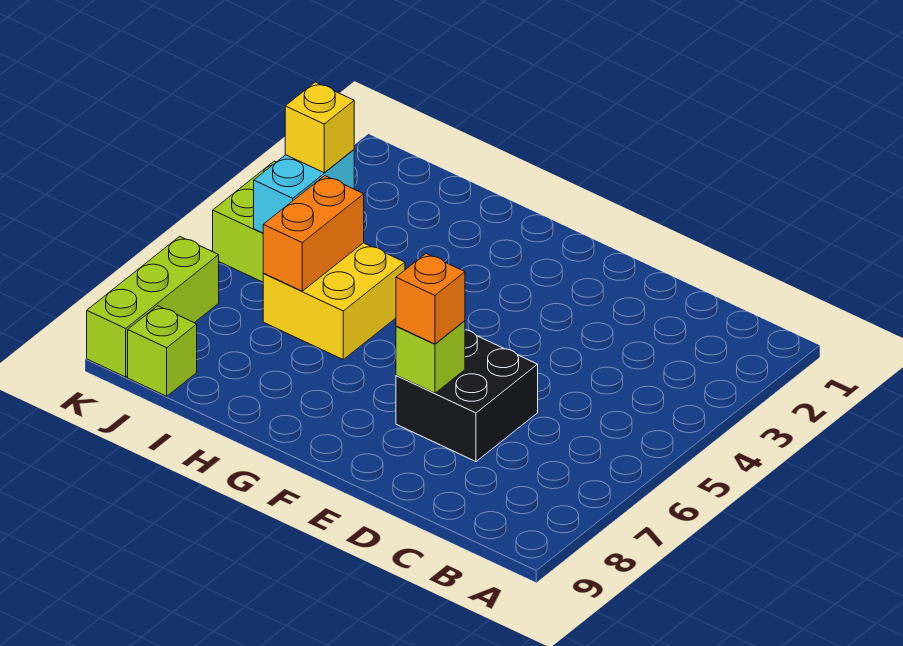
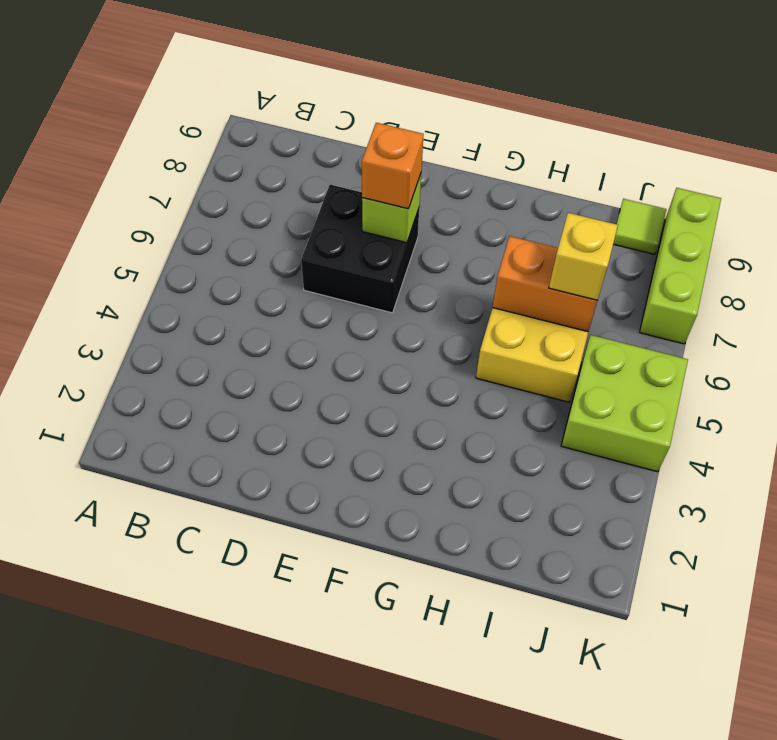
orange 1x2 brick [263,176,364,291] -> orange 1x2 brick turned to [493,236,597,332]
cyan 1x2 brick [254,150,354,233] -> none
yellow 1x1 brick [285,82,354,173] -> yellow 1x1 brick moved to [549,213,618,300]
lime 1x1 brick [128,306,197,396] -> lime 1x1 tile [613,199,666,254]

